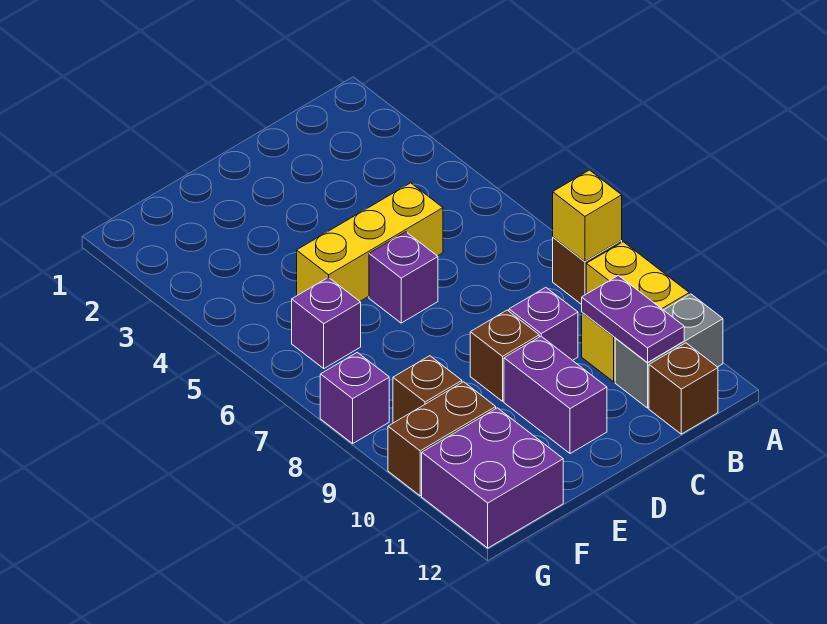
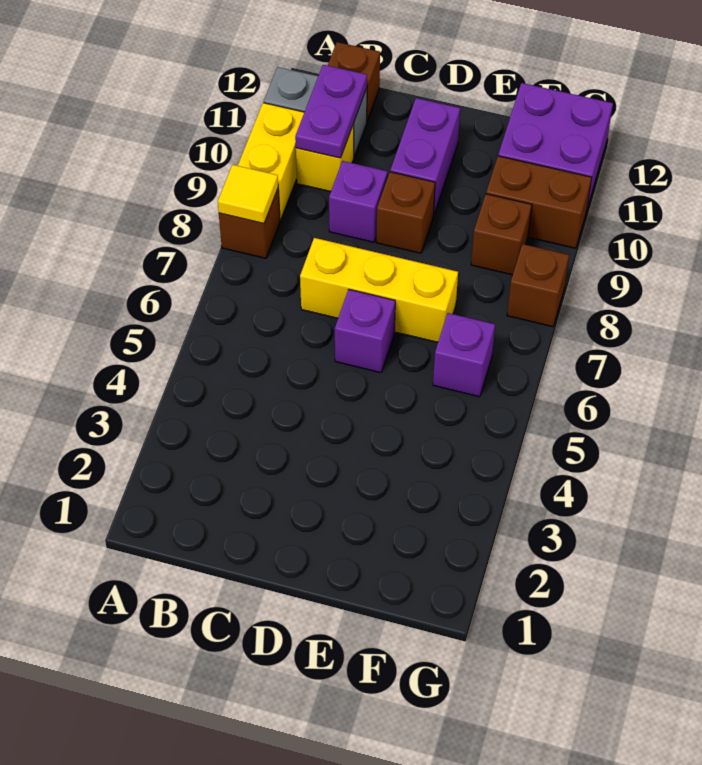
yellow 1x1 brick [553,170,622,261] -> yellow 1x1 tile [218,165,278,224]
yellow 1x3 brick [297,183,443,301] -> yellow 1x3 brick moved to [300,238,458,342]
purple 1x1 brick [320,352,389,443] -> brown 1x1 brick [507,244,569,327]

